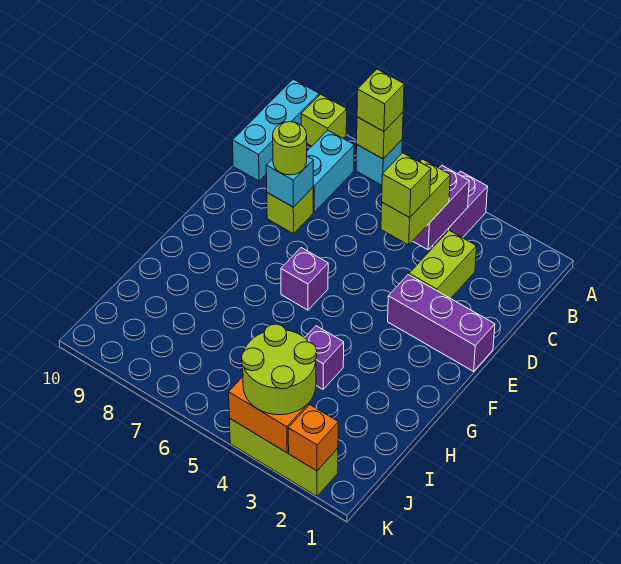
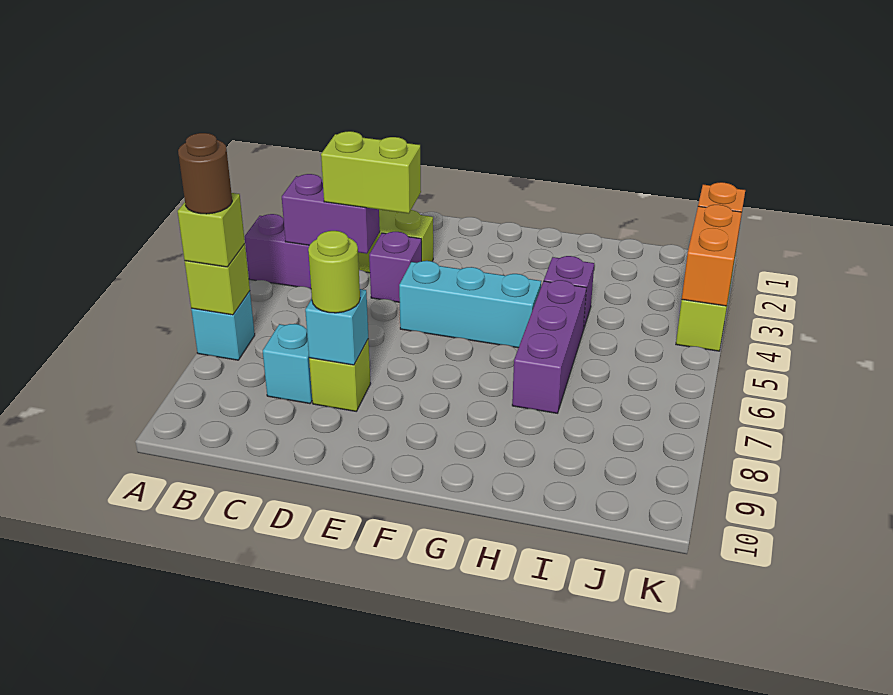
none -> brown 1x1 round brick [178,133,232,214]
lime 1x1 brick [301,94,347,146] -> none
cyan 1x3 brick [232,79,319,181] -> cyan 1x3 brick moved to [399,261,541,348]
cyan 1x2 brick [307,130,354,212] -> cyan 1x1 brick [263,324,312,404]
lime 1x1 brick [382,153,431,218] -> none
purple 1x3 brick [388,275,495,371] -> purple 1x3 brick moved to [512,280,586,413]
purple 1x1 brick [281,248,328,310] -> purple 1x1 brick moved to [369,232,422,302]
lime 2x2 round brick [241,324,317,415] -> none

